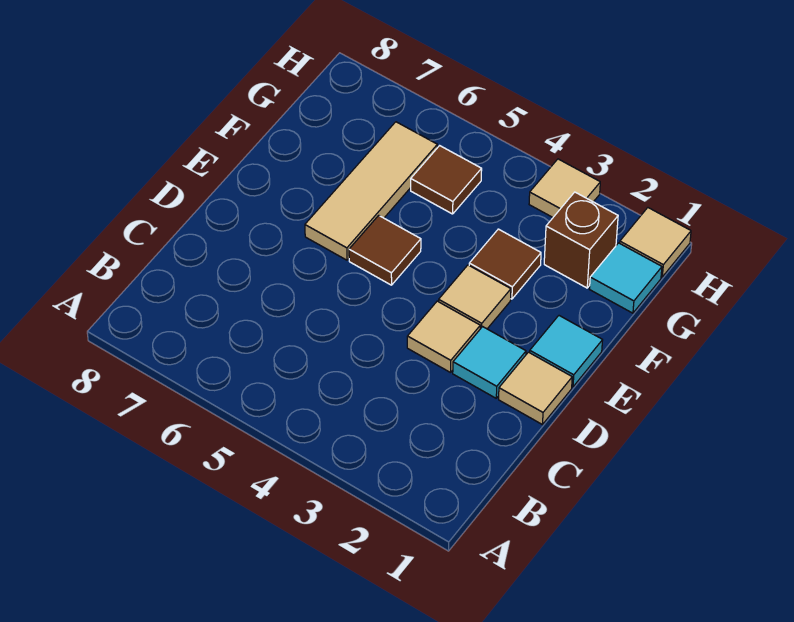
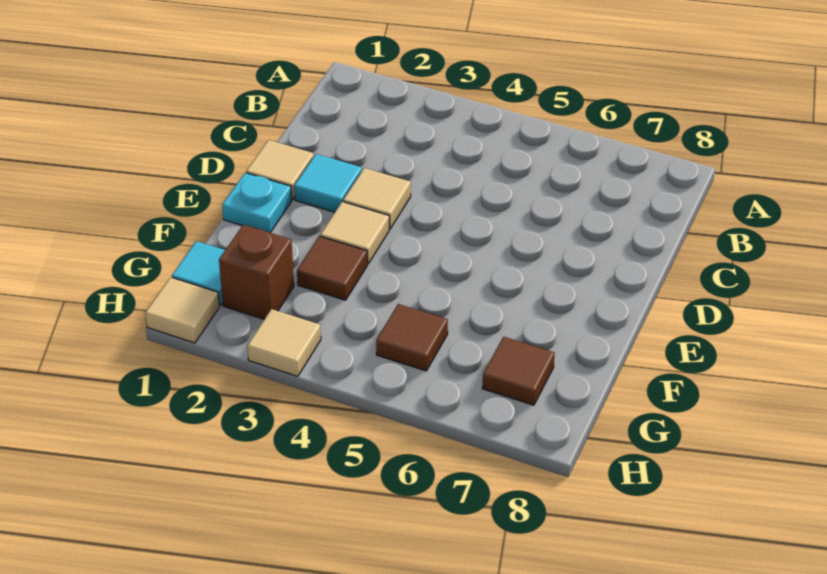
cyan 1x1 tile [530,316,603,387] -> cyan 1x1 plate [222,173,292,233]
brown 1x1 tile [349,215,421,285] -> brown 1x1 tile moved to [482,337,555,405]
tan 1x3 tile [305,122,437,260] -> none

